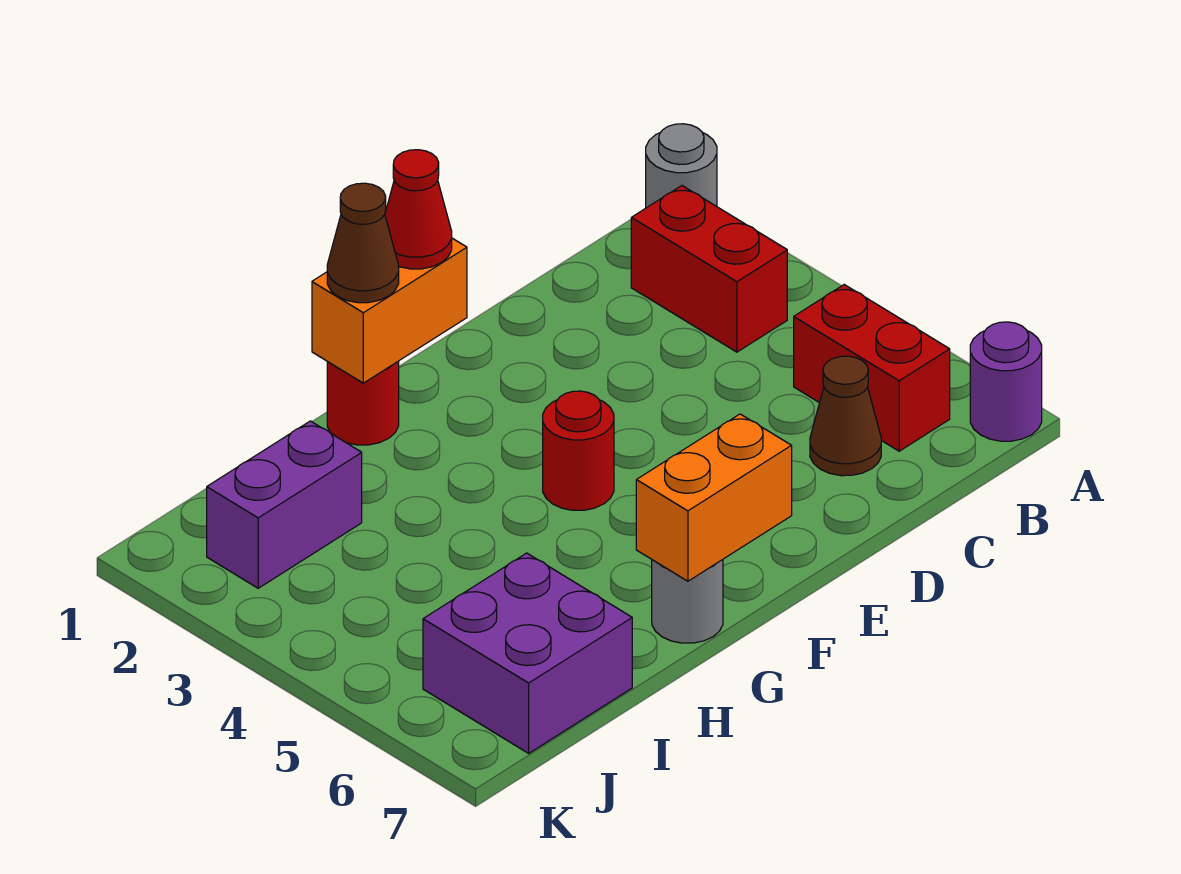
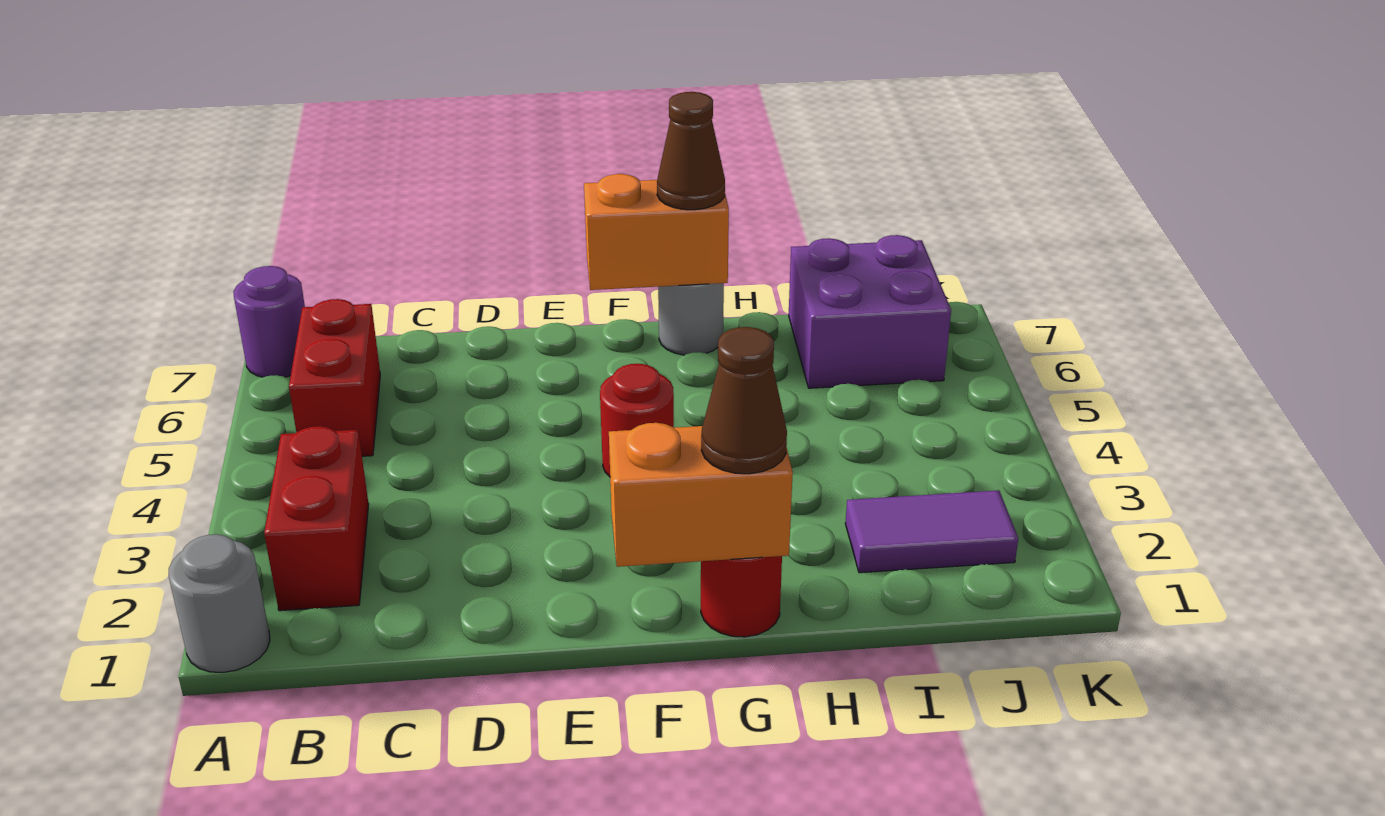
brown 1x1 cone [810,356,881,476] -> brown 1x1 cone moved to [657,92,725,210]
red 1x1 cone [385,150,452,269] -> none
purple 1x2 brick [207,421,362,588] -> purple 1x2 tile [845,490,1018,573]

